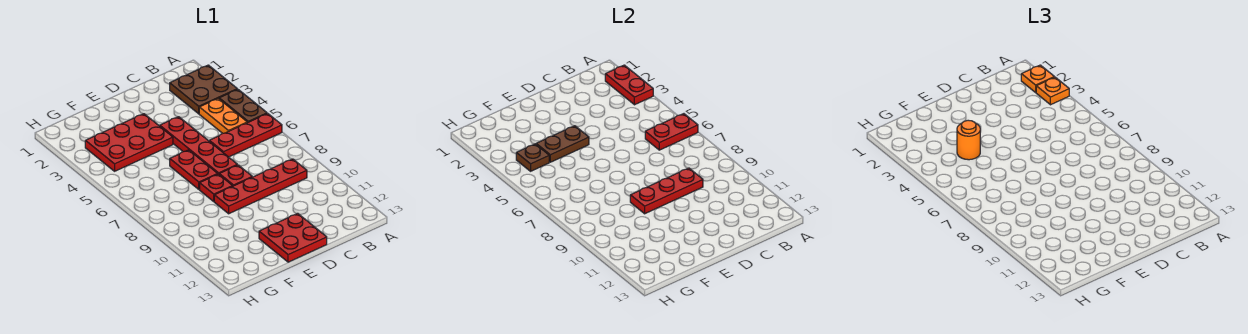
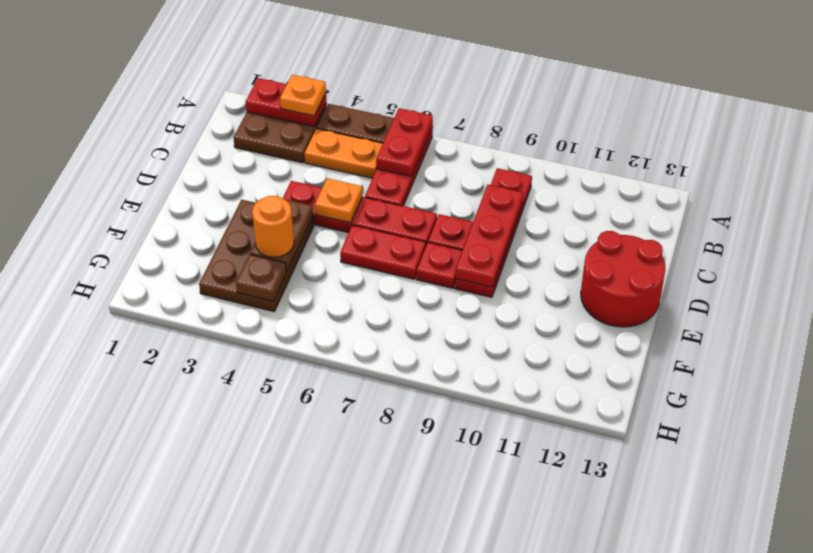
orange 1x1 plate [1021,65,1054,92] -> orange 1x1 plate moved to [315,178,362,223]
red 2x2 plate [259,213,327,262] -> red 2x2 round brick [581,231,665,327]
red 2x3 plate [85,114,173,171] -> brown 2x3 plate [199,200,314,311]

